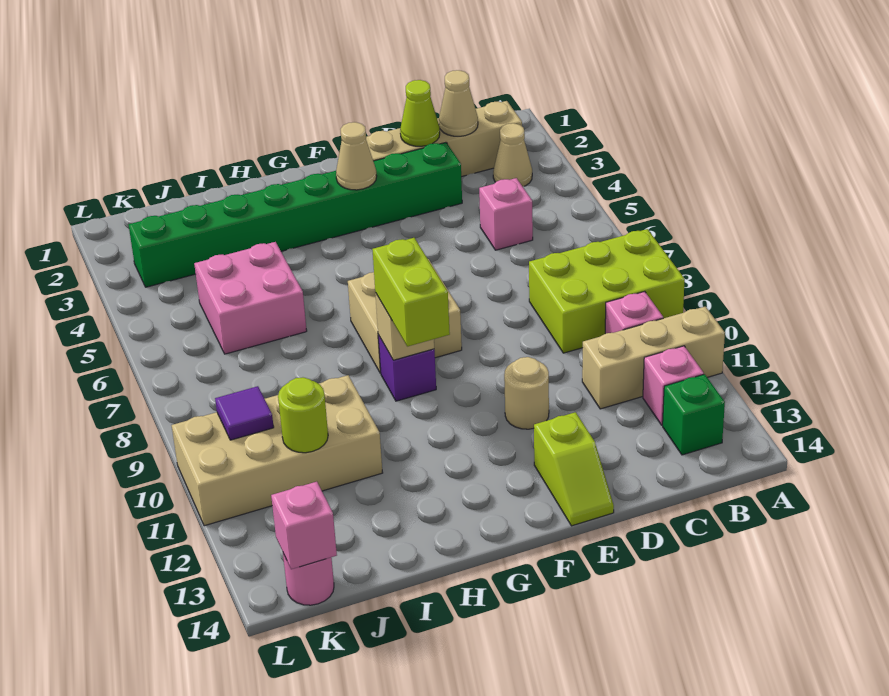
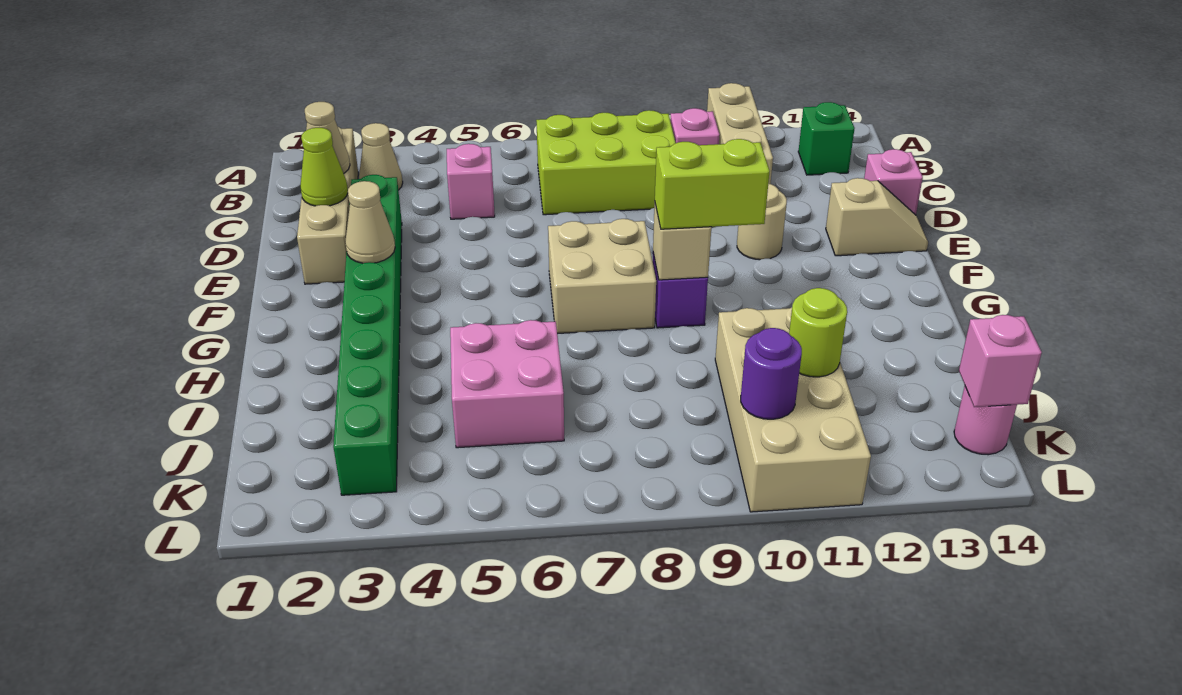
lime 2x3 brick [529,229,685,353] -> lime 2x3 brick turned to [536,110,676,215]
pink 1x1 brick [643,346,704,425] -> pink 1x1 brick moved to [864,149,923,215]
lime 1x2 slope [534,412,614,526] -> tan 1x2 slope [826,178,928,256]
purple 1x1 tile [215,386,274,440] -> purple 1x1 round brick [741,328,802,419]

